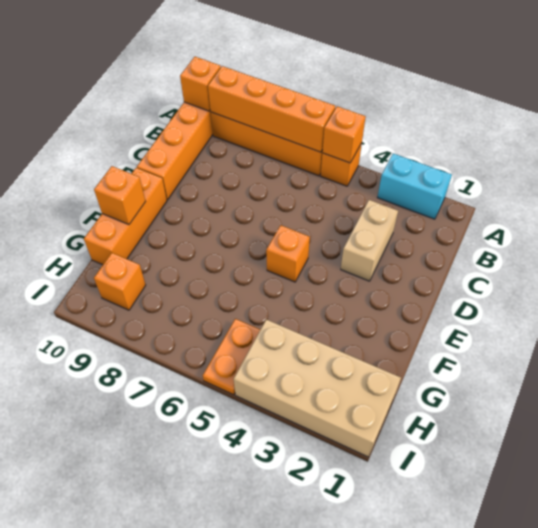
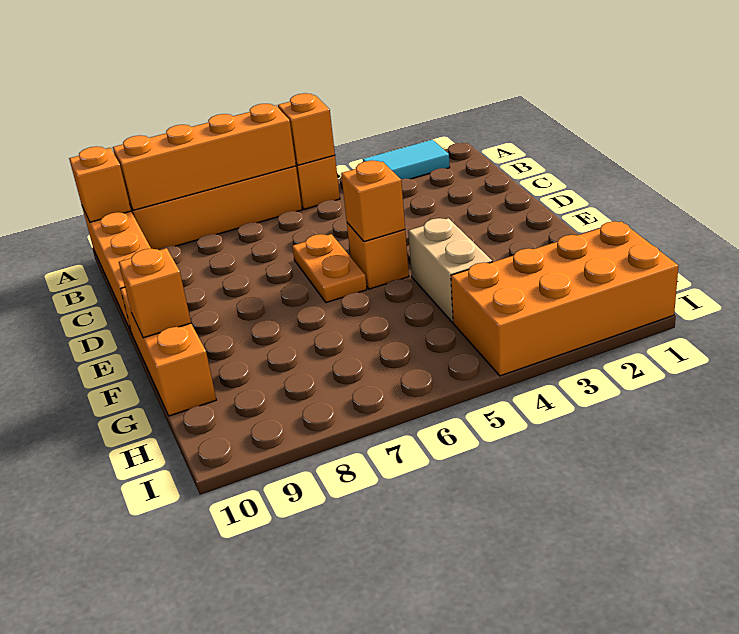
cyan 1x2 brick [377,153,452,219] -> cyan 1x2 tile [363,140,450,179]
tan 1x2 brick [341,200,398,281] -> tan 1x2 brick moved to [408,218,492,323]
tan 2x4 brick [234,319,401,457] -> orange 2x4 brick [451,221,678,376]
orange 1x2 plate [203,319,260,395] -> orange 1x2 plate moved to [292,234,367,303]
orange 1x1 brick [94,253,146,310] -> orange 1x1 brick moved to [341,160,405,242]

